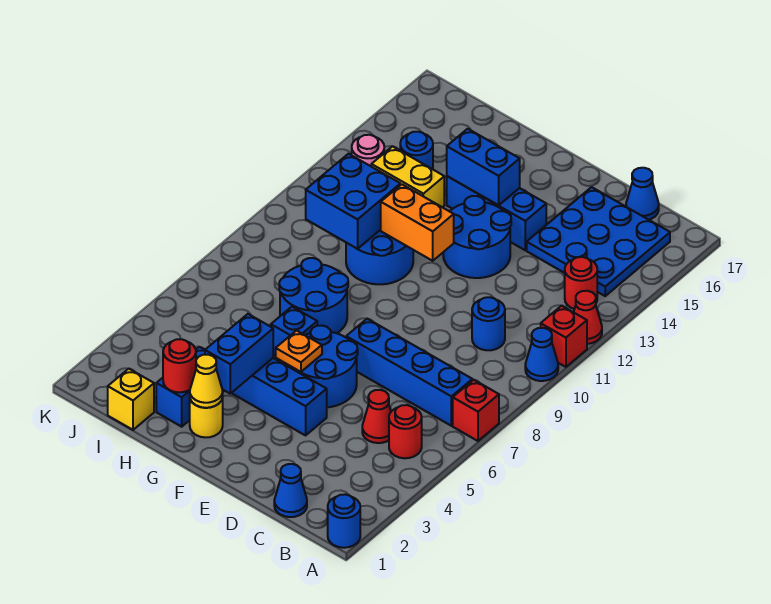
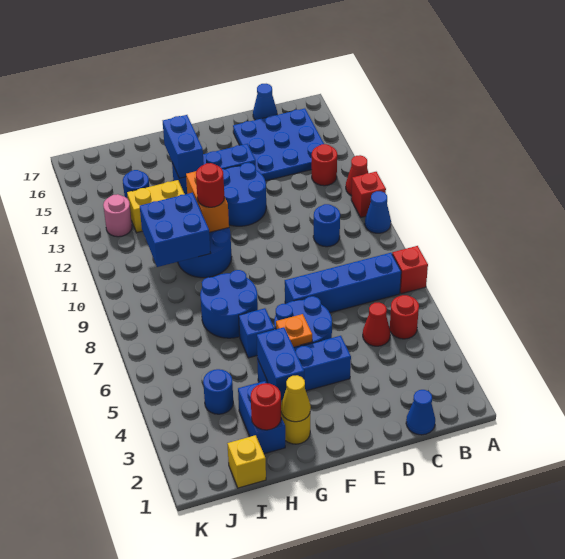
blue 1x1 round brick [328,494,360,548] -> blue 1x1 round brick moved to [203,369,233,414]
orange 1x2 brick [381,184,454,261] -> orange 1x2 brick turned to [186,171,229,232]
blue 1x2 brick [447,129,520,205] -> blue 1x2 brick turned to [163,115,204,178]
none -> red 1x1 round brick [196,163,224,207]

